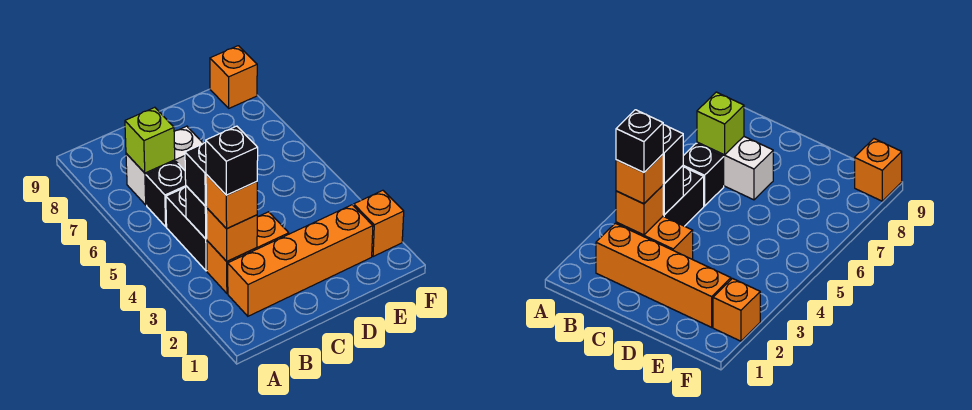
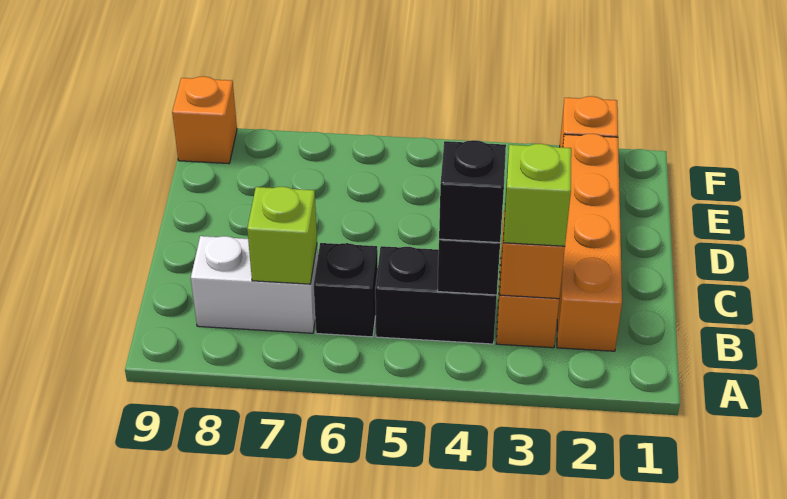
orange 1x1 brick [206,174,257,229] -> lime 1x1 brick [503,144,571,246]
black 1x1 brick [206,126,258,195] -> none
white 1x2 brick [126,126,203,205] -> white 1x2 brick turned to [191,236,318,333]

